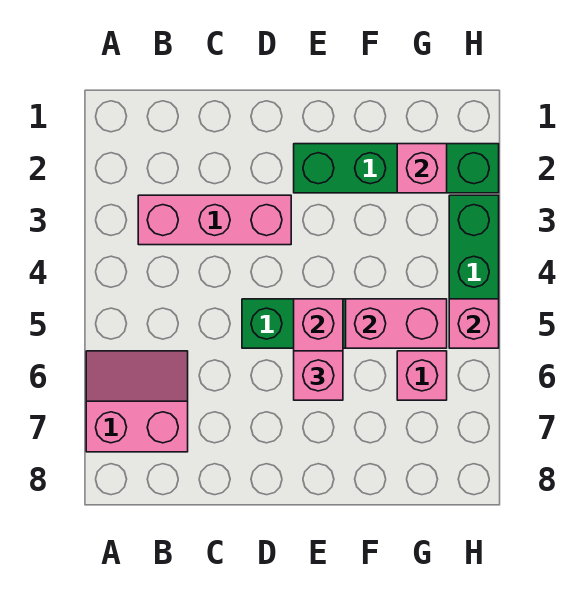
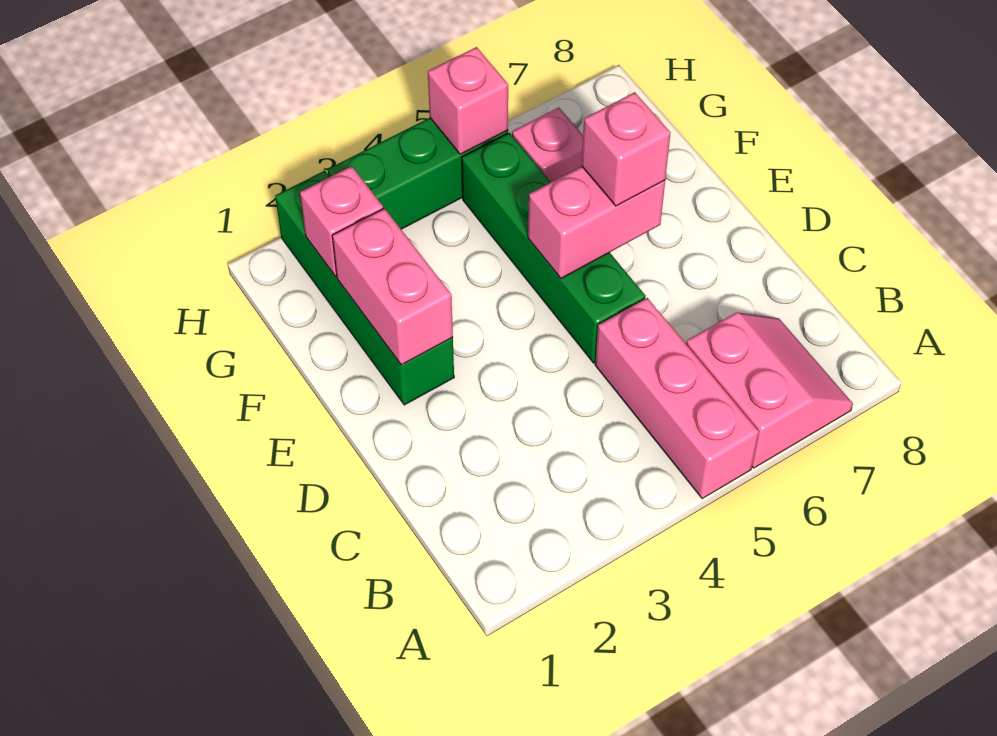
pink 2x2 slope [86,351,188,452] -> pink 2x2 slope turned to [686,312,853,468]
pink 1x3 brick [138,195,291,245] -> pink 1x3 brick moved to [595,298,759,499]
pink 1x2 brick [346,299,447,348] -> pink 1x2 brick moved to [332,208,453,365]

